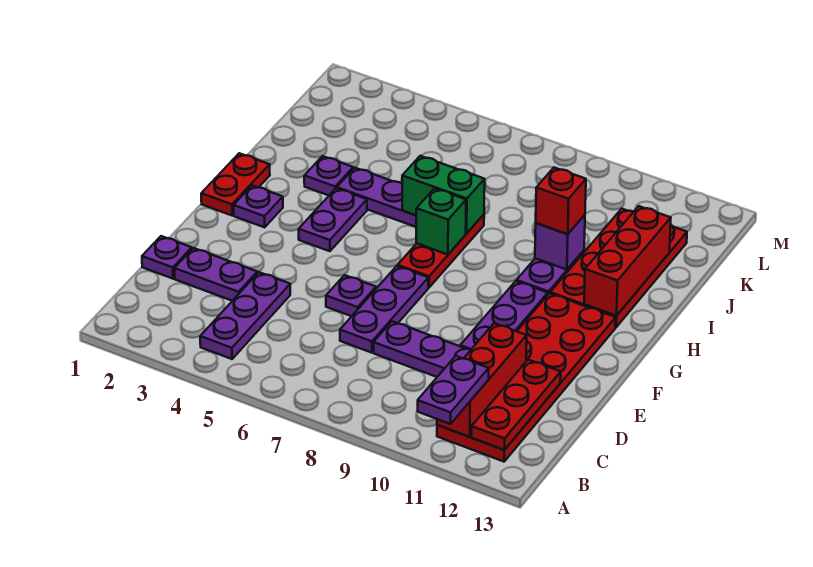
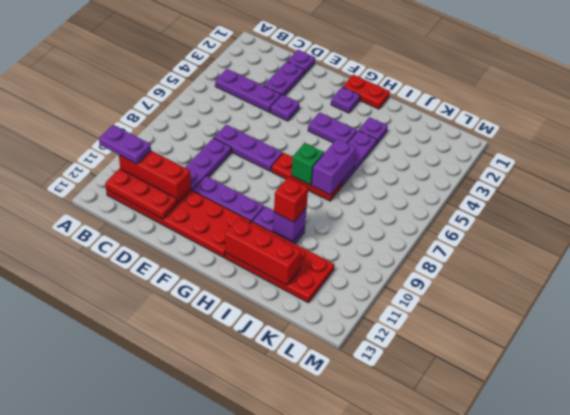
purple 1x1 plate [326,275,376,316] -> purple 1x1 plate moved to [270,95,300,121]
green 1x2 brick [402,156,485,233] -> purple 1x2 brick [311,139,356,195]

